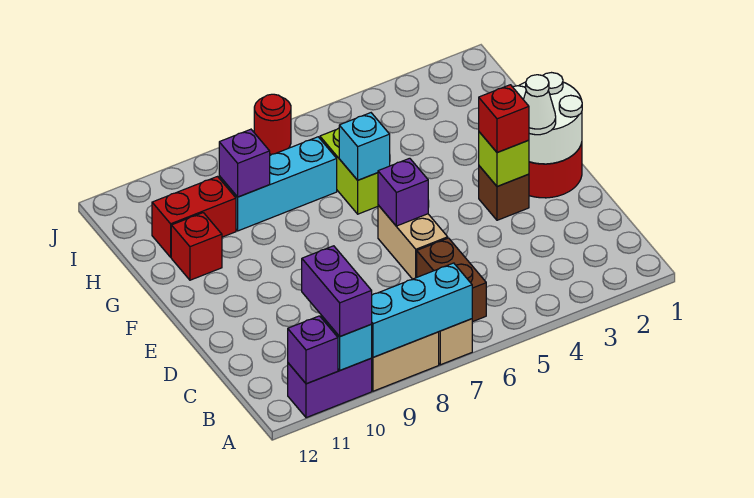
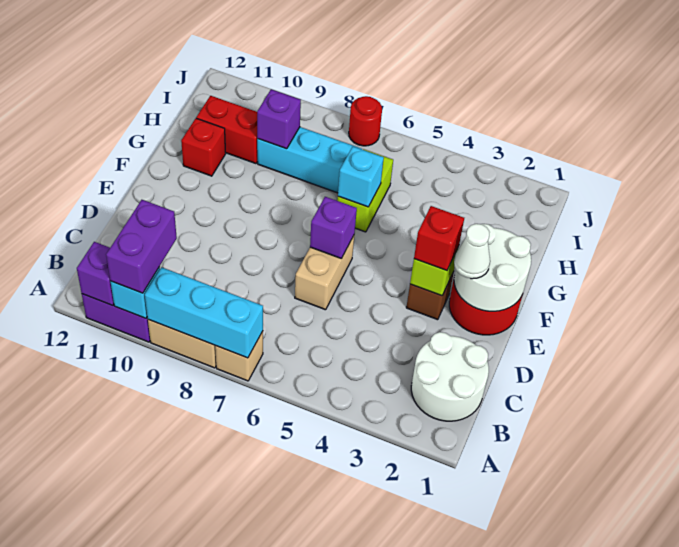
none -> white 2x2 round brick [411,332,489,421]
brown 1x2 brick [417,238,486,322] -> none

